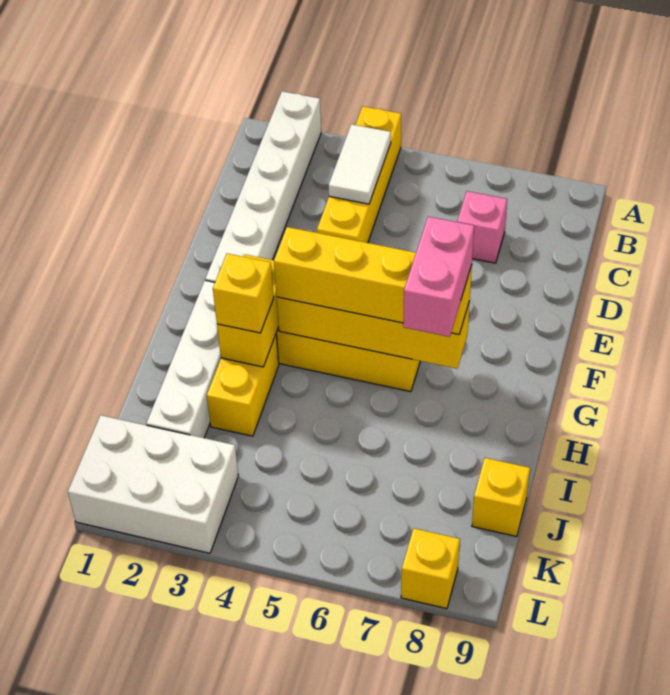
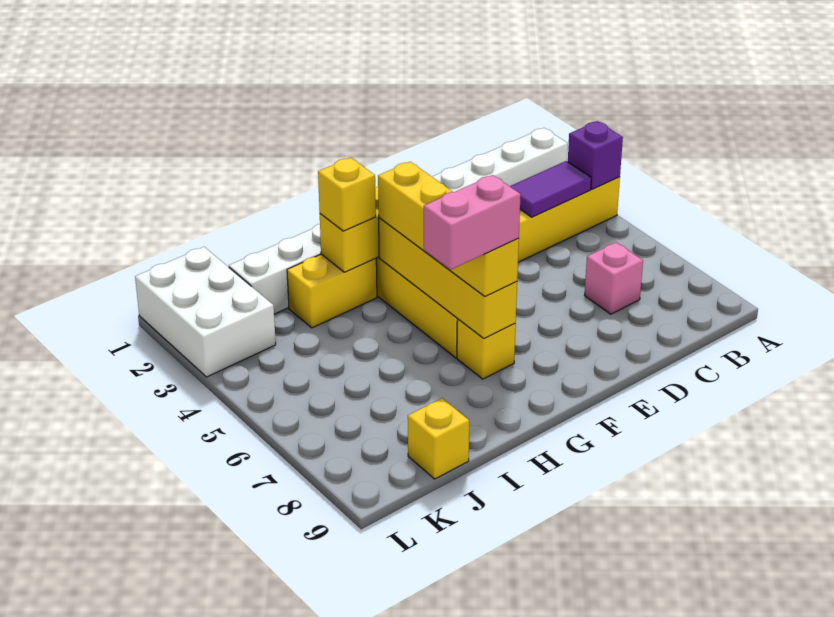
none -> purple 1x1 brick [568,121,623,189]
white 1x2 tile [329,124,391,204] -> purple 1x2 tile [510,161,591,217]
yellow 1x1 brick [401,528,460,609] -> yellow 1x1 brick moved to [457,319,516,379]

